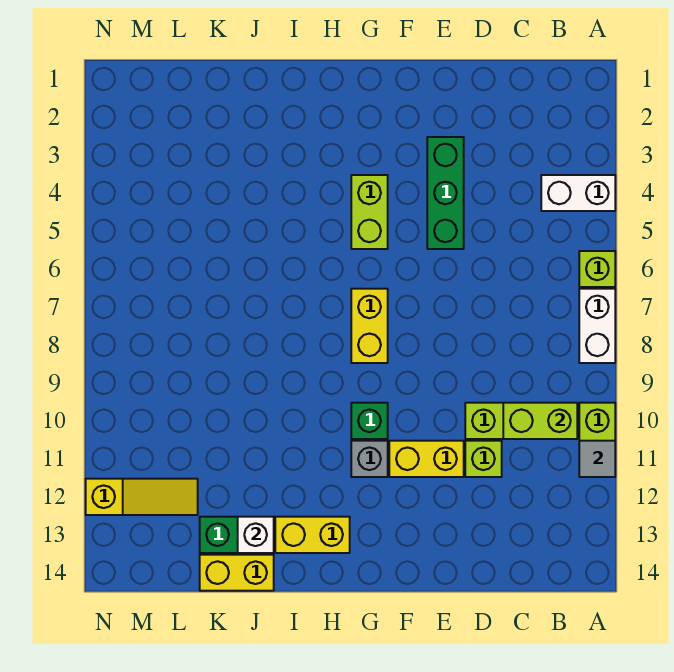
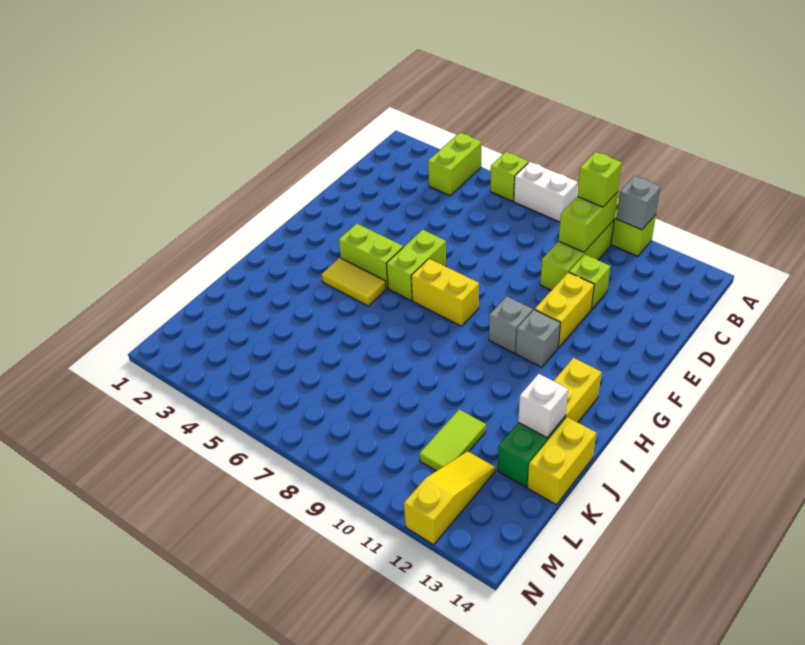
white 1x2 brick [541,175,615,211] -> lime 1x2 brick [428,133,482,196]
grey 1x1 tile [579,441,615,477] -> grey 1x1 brick [616,176,660,230]
none -> lime 1x1 brick [577,152,622,207]
green 1x3 brick [427,137,464,249] -> none
none -> lime 1x2 brick [386,230,446,300]
green 1x1 brick [351,403,388,439] -> grey 1x1 brick [489,296,533,353]
none -> yellow 1x2 tile [322,258,386,306]
none -> lime 1x2 tile [419,409,486,471]

